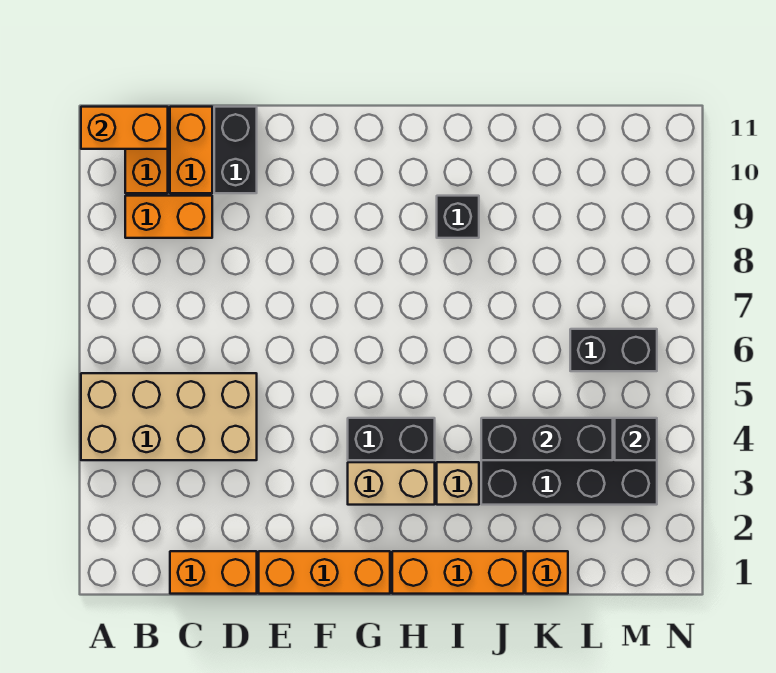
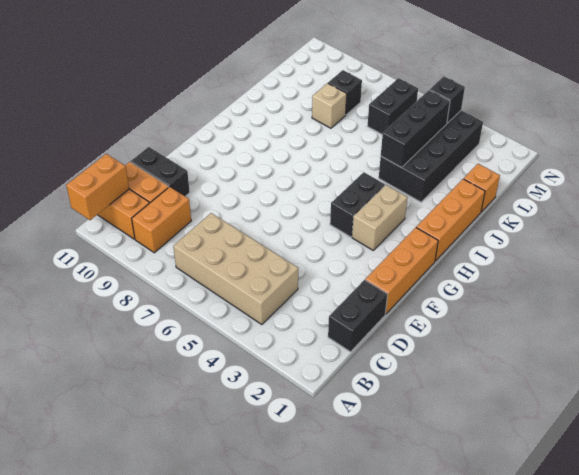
tan 2x4 brick [81,373,257,460] -> tan 2x4 brick turned to [173,213,298,325]
orange 1x2 brick [170,551,257,594] -> black 1x2 brick [328,280,388,352]
tan 1x1 brick [437,462,479,505] -> tan 1x1 brick moved to [312,83,347,128]
black 1x1 brick [437,196,479,238] -> black 1x1 brick moved to [328,70,362,115]

